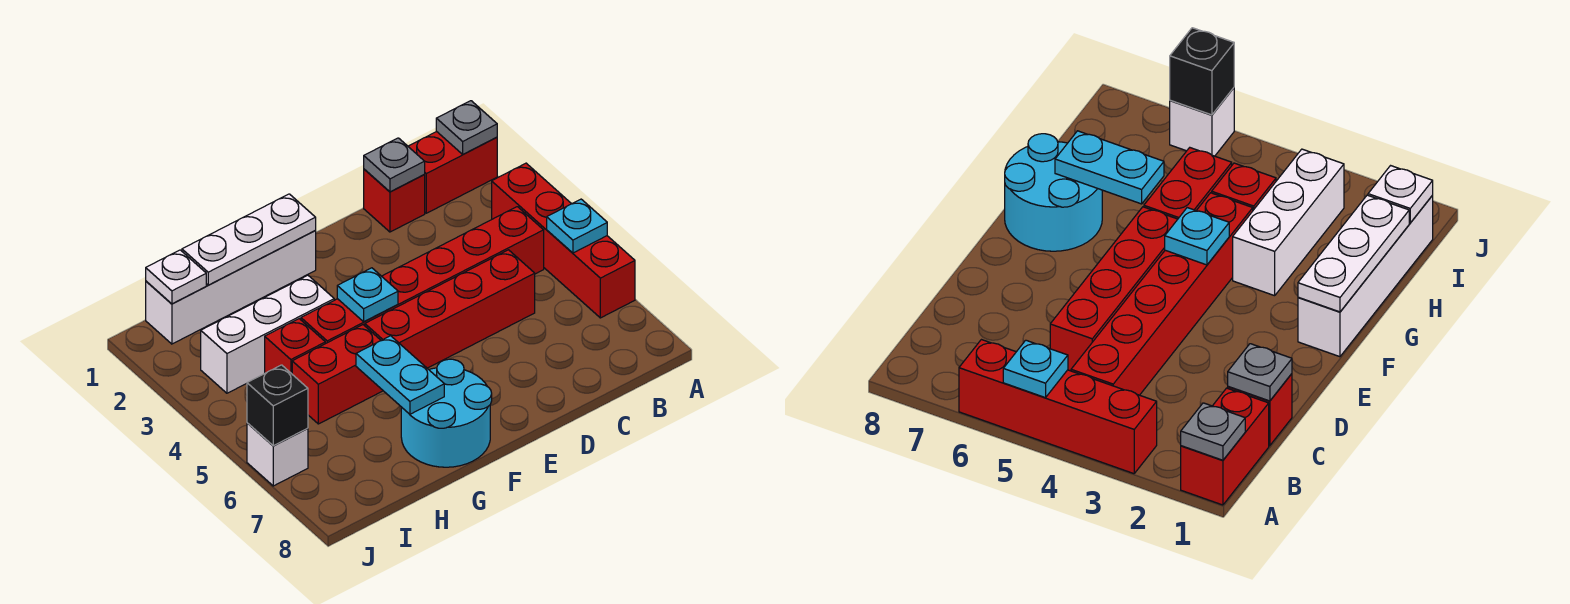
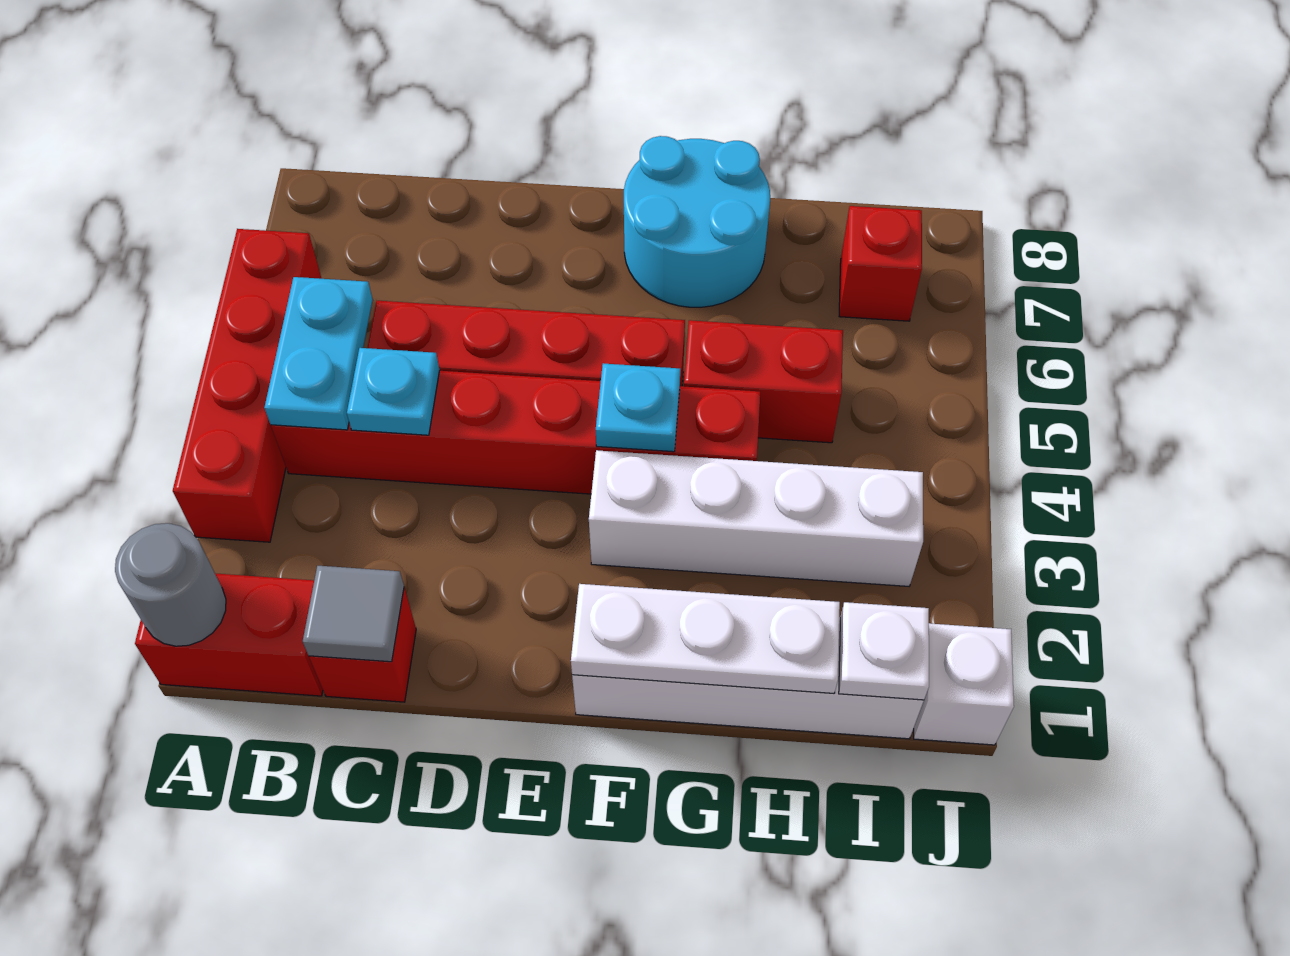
grey 1x1 plate [436,101,497,154] -> grey 1x1 round brick [115,523,226,646]
cyan 1x1 plate [547,199,607,253] -> cyan 1x1 plate moved to [347,348,440,435]
grey 1x1 plate [364,138,425,192] -> grey 1x1 tile [303,566,404,662]
white 1x3 brick [201,275,334,393] -> white 1x4 brick [589,450,923,586]
cyan 1x2 plate [356,336,444,414] -> cyan 1x2 plate moved to [264,277,373,430]
red 1x1 brick [265,319,325,374] -> red 1x1 brick moved to [839,206,922,321]
white 1x1 brick [247,423,308,486] -> white 1x1 brick moved to [914,623,1014,745]
black 1x1 brick [247,365,308,446] -> none

